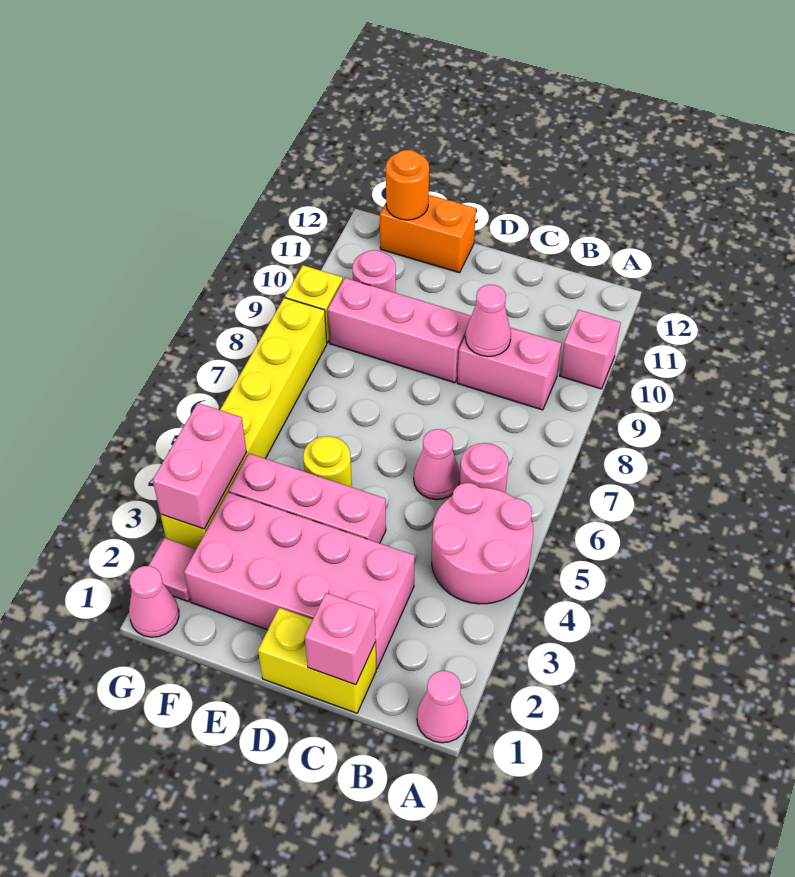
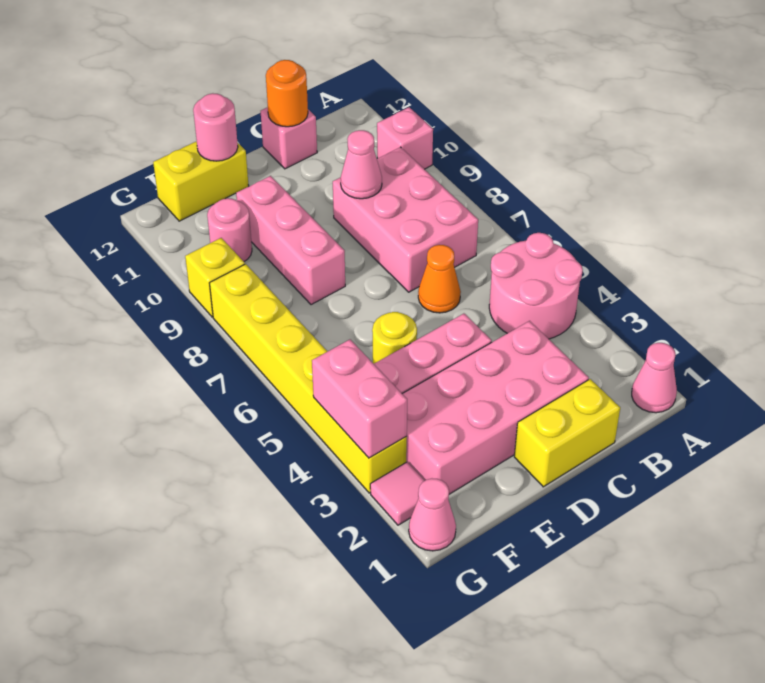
pink 1x1 round brick [460,443,509,493] -> pink 1x1 round brick moved to [193,93,238,161]
pink 1x2 brick [457,328,561,410] -> pink 2x3 brick [333,147,478,292]
pink 1x1 brick [305,593,376,685] -> pink 1x1 brick moved to [261,107,317,169]
pink 1x1 cone [414,429,460,500] -> orange 1x1 cone [418,245,461,313]
pink 1x3 brick [328,278,471,383] -> pink 1x3 brick turned to [236,176,345,305]
orange 1x2 brick [380,195,476,273] -> yellow 1x2 brick [153,141,249,221]
orange 1x1 round brick [386,150,429,220] -> orange 1x1 round brick moved to [266,60,308,127]

